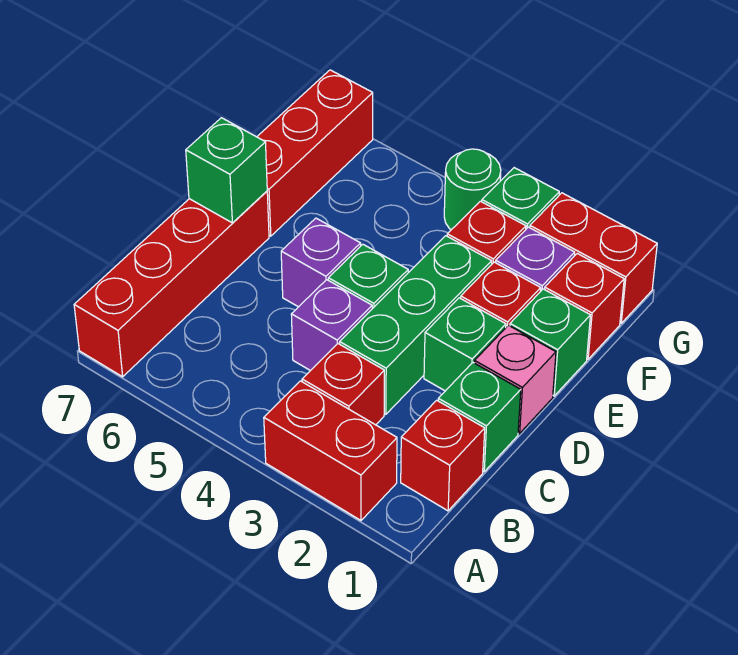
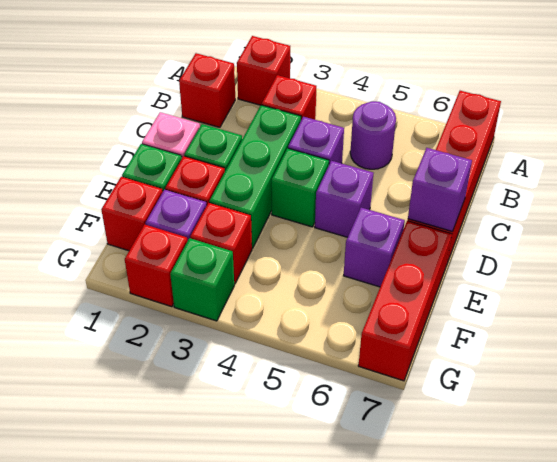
red 1x2 brick [264,381,397,520] -> red 1x1 brick [237,36,290,105]
none -> purple 1x1 round brick [350,101,396,169]
green 1x1 brick [438,363,521,472] -> none
green 1x1 brick [186,118,267,223] -> purple 1x1 brick [408,148,472,232]
none -> purple 1x1 brick [344,208,405,287]
red 1x2 brick [530,193,657,323] -> red 1x1 brick [125,224,187,307]
green 1x1 round brick [444,149,501,230] -> none

